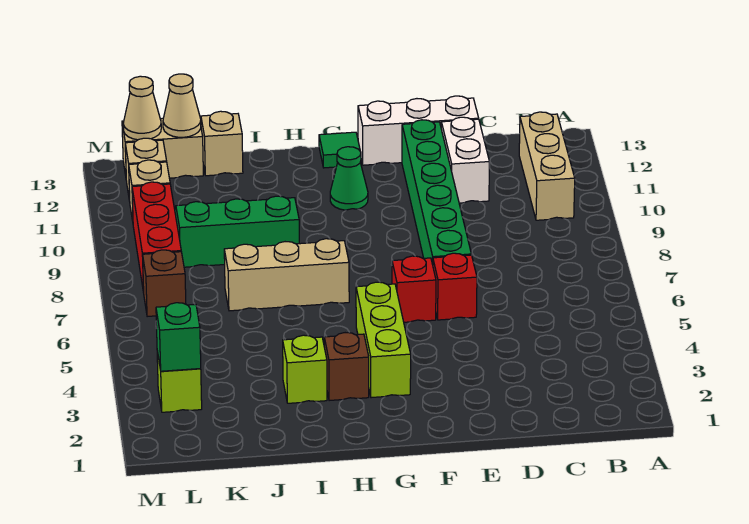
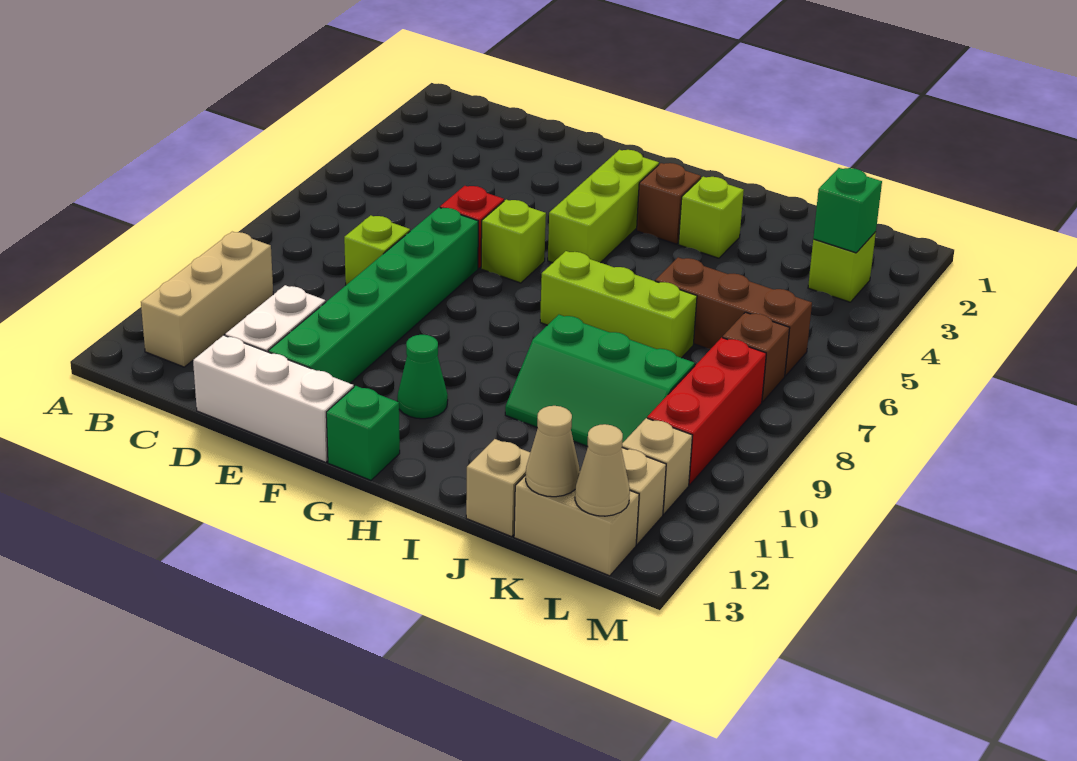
none -> lime 1x1 brick [344,215,410,285]
red 1x1 brick [392,256,436,322] -> lime 1x1 brick [481,200,546,283]
green 1x1 tile [319,132,360,168] -> green 1x1 brick [326,386,400,480]
tan 1x3 brick [224,239,349,311] -> lime 1x3 brick [540,251,697,358]
none -> brown 1x3 brick [655,257,812,376]

